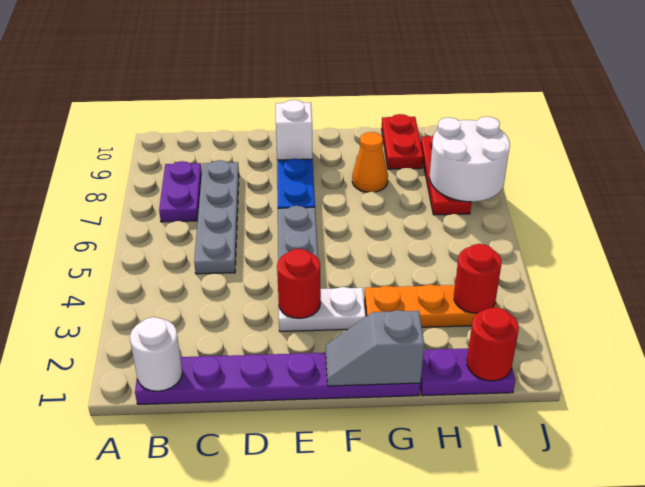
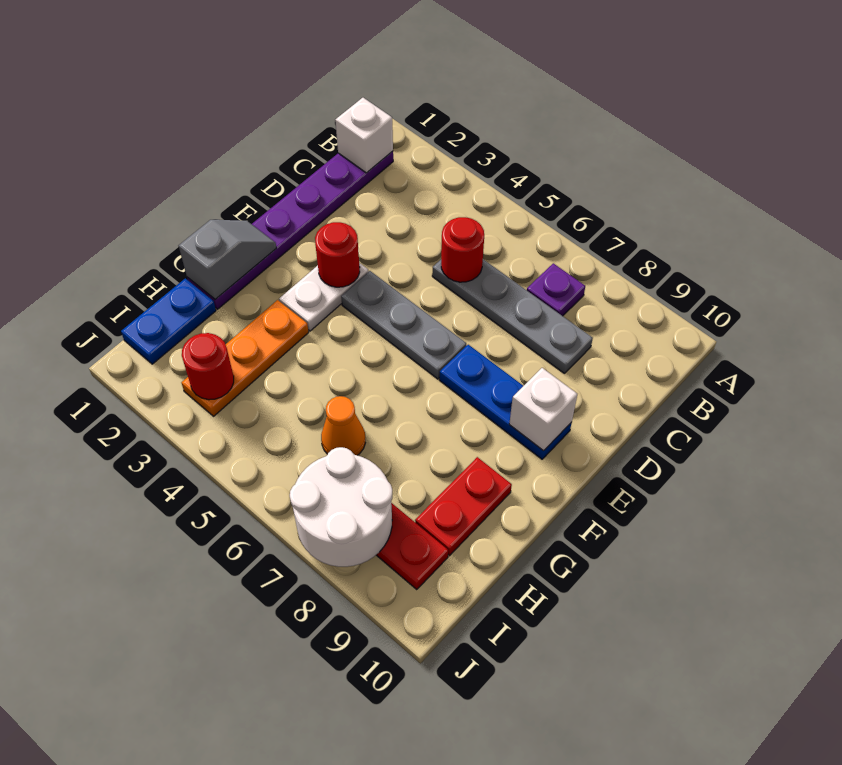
white 1x1 round brick [130,317,182,391] -> white 1x1 brick [335,98,393,173]
purple 1x2 plate [159,161,202,222] -> purple 1x1 plate [527,263,585,316]
orange 1x1 cone [352,132,388,192] -> orange 1x1 cone moved to [321,396,365,455]
purple 1x2 plate [420,348,515,396] -> blue 1x2 plate [121,278,216,364]
red 1x2 plate [382,114,423,169] -> red 1x2 plate turned to [415,457,512,556]
red 1x1 round brick [467,307,519,381] -> red 1x1 round brick moved to [441,217,484,282]

